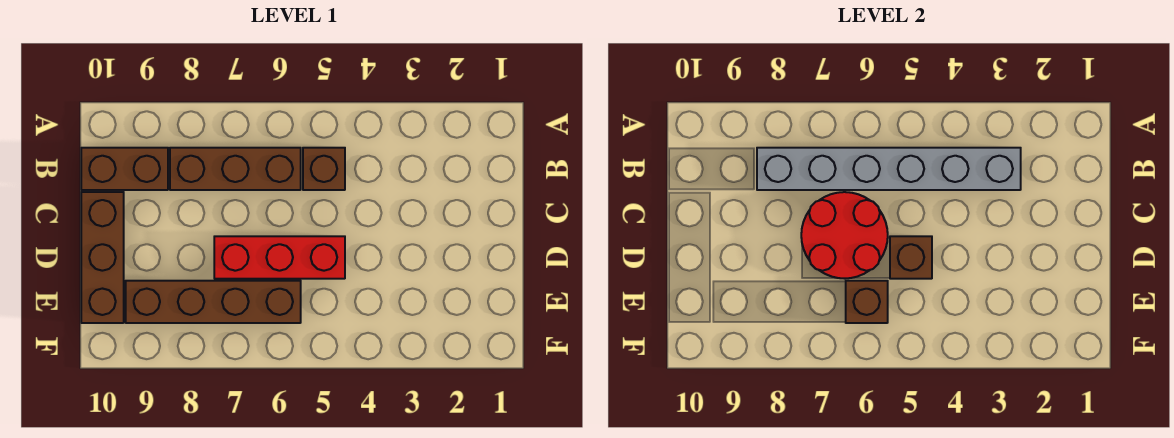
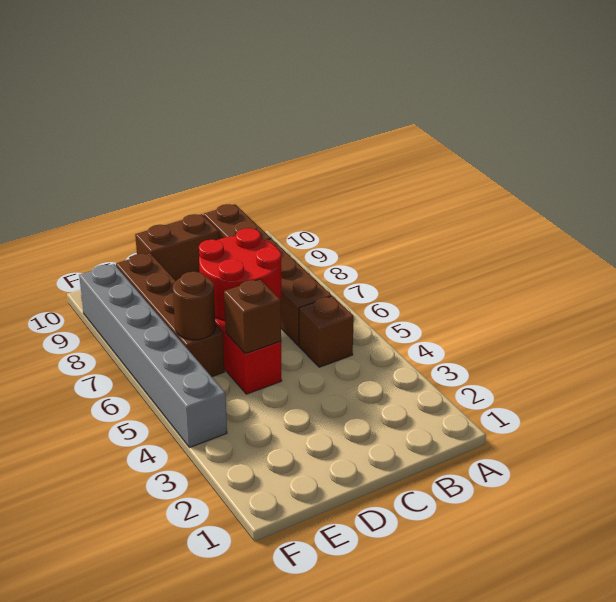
grey 1x6 brick [757,148,1021,190] -> grey 1x6 brick moved to [79,264,227,448]
brown 1x3 brick [81,192,124,323] -> brown 1x2 brick [135,214,219,281]
brown 1x1 brick [846,281,888,323] -> brown 1x1 round brick [173,272,216,340]

